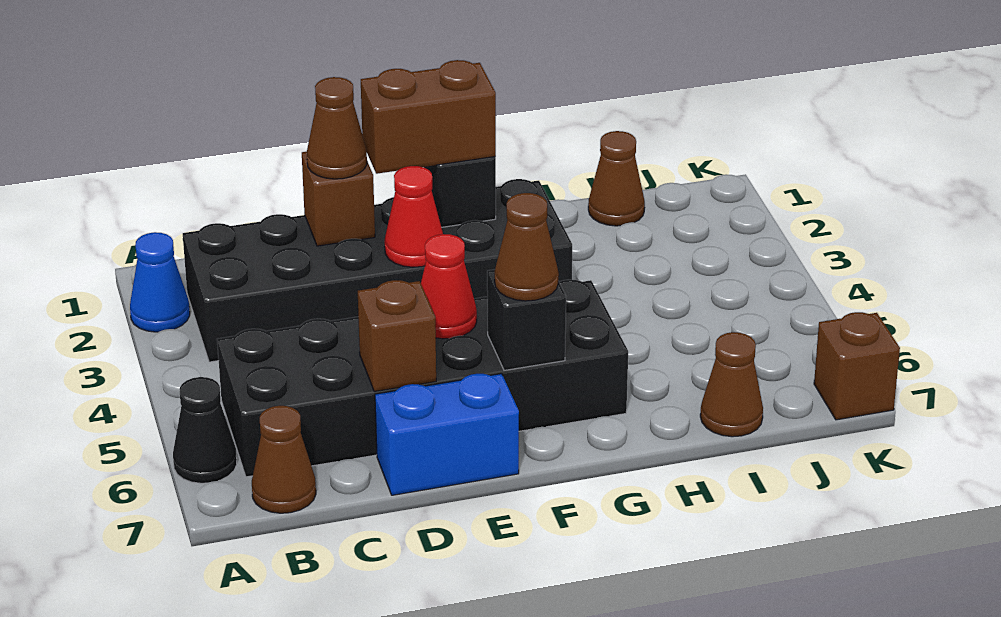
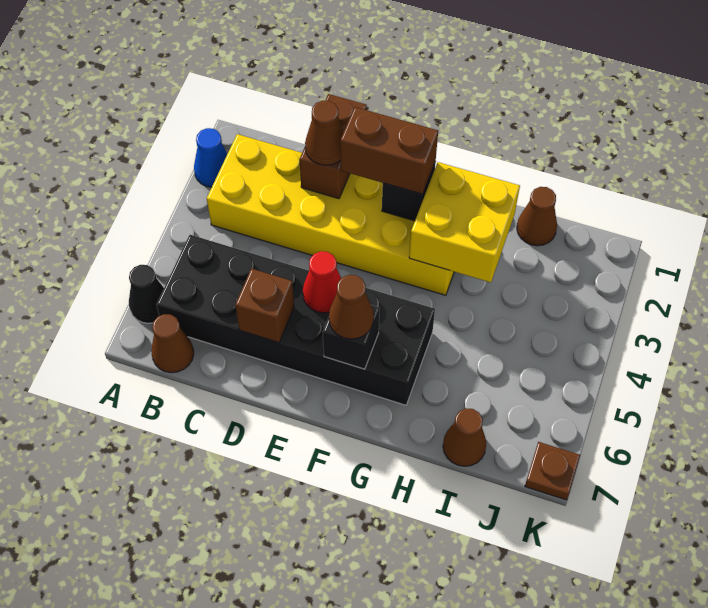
black 2x6 brick [183,179,572,362] -> yellow 2x6 brick [207,134,454,295]
brown 1x1 brick [302,152,375,246] -> brown 1x2 brick [300,94,367,199]
blue 1x2 brick [375,374,519,495] -> none
red 1x1 cone [385,166,443,267] -> none
none -> yellow 2x2 brick [409,162,520,282]
brown 1x1 brick [814,312,900,420] -> brown 1x1 plate [525,442,580,500]

